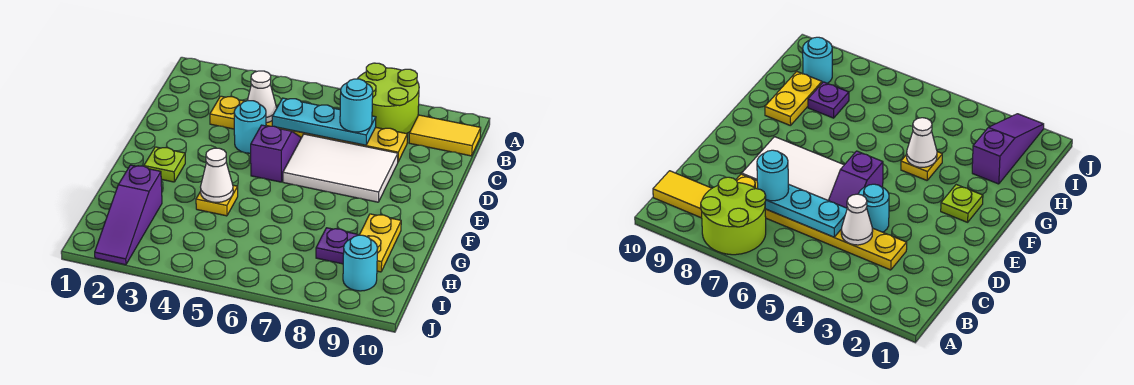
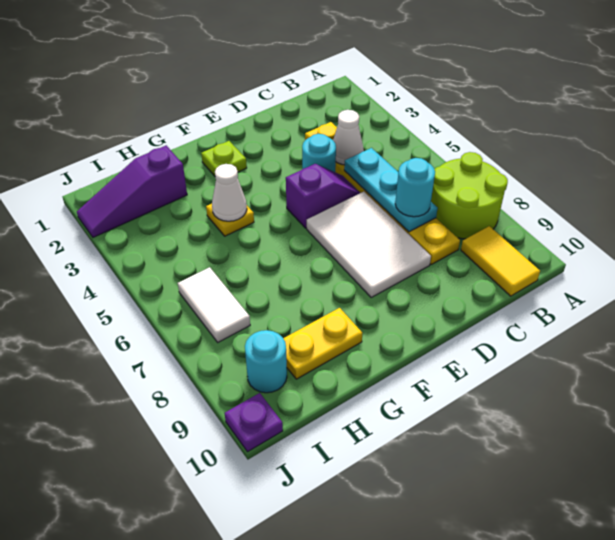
purple 1x1 plate [316,228,358,264] -> purple 1x1 plate moved to [225,393,283,452]
none -> white 1x2 tile [178,267,250,342]

